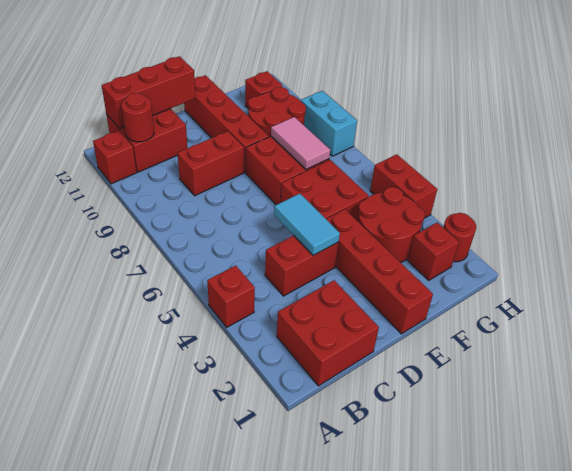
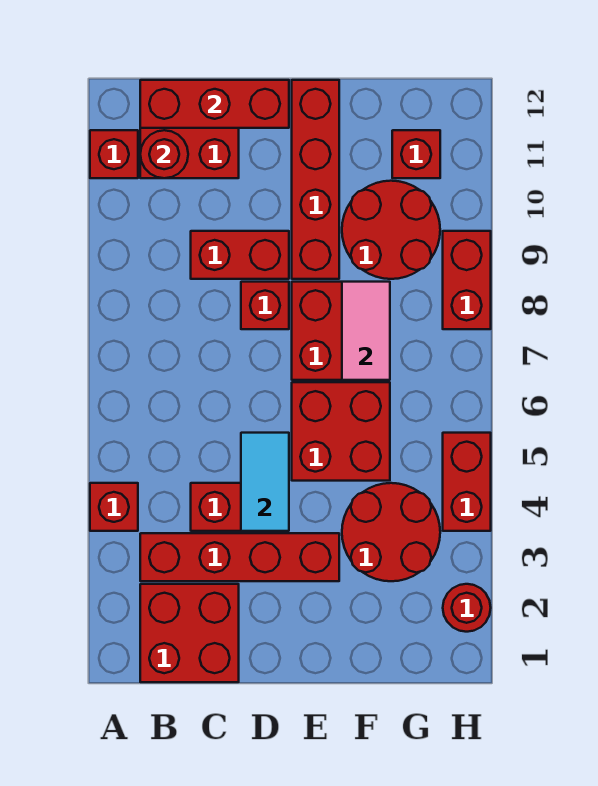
red 1x4 brick [326,209,433,334] -> red 1x4 brick turned to [140,533,339,581]
red 1x1 brick [408,222,459,280] -> red 1x1 brick moved to [241,282,289,329]
cyan 1x2 brick [301,91,357,156] -> red 1x2 brick [443,231,491,329]

